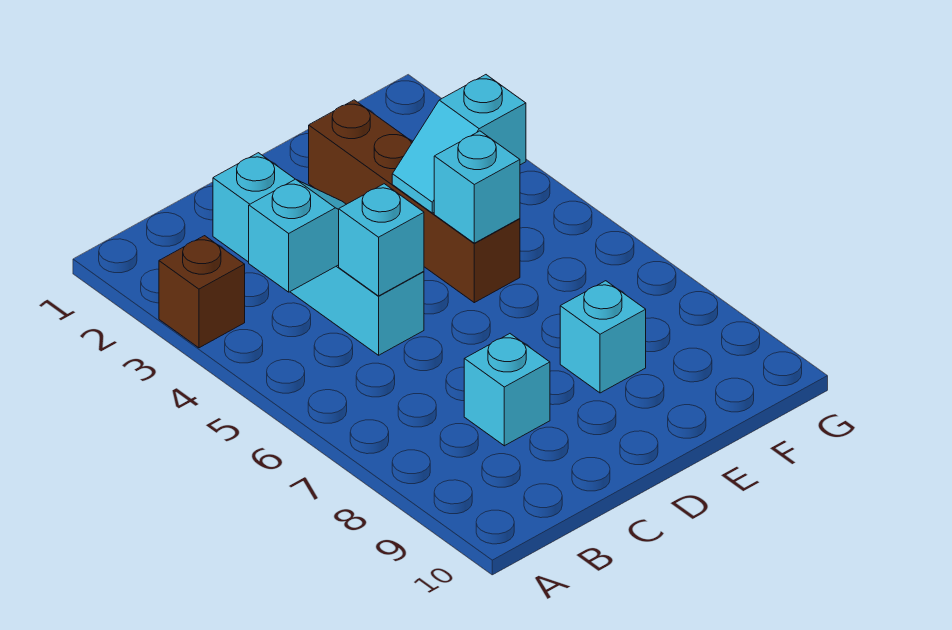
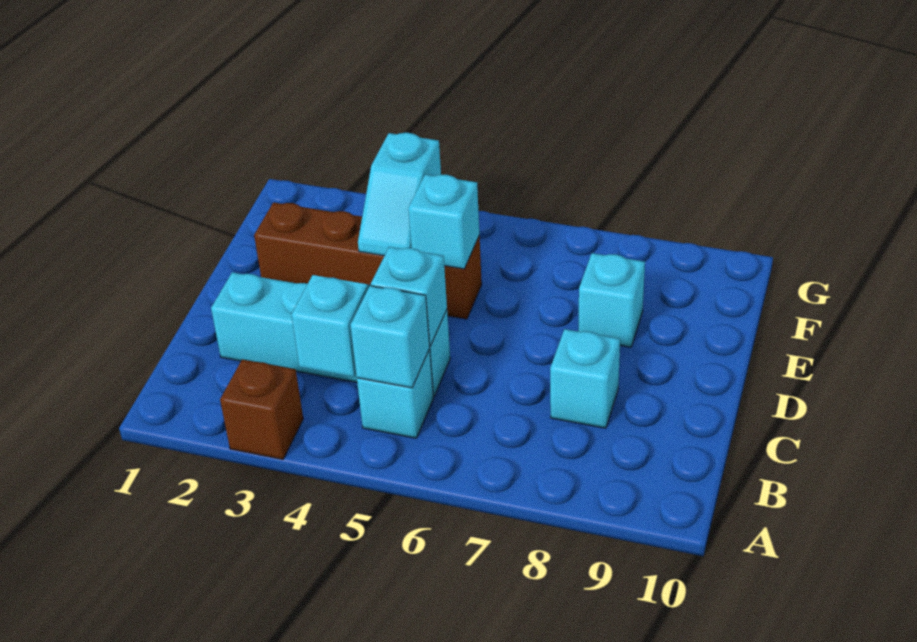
none -> cyan 1x1 brick [357,349,433,438]
none -> cyan 1x1 brick [350,286,430,388]

